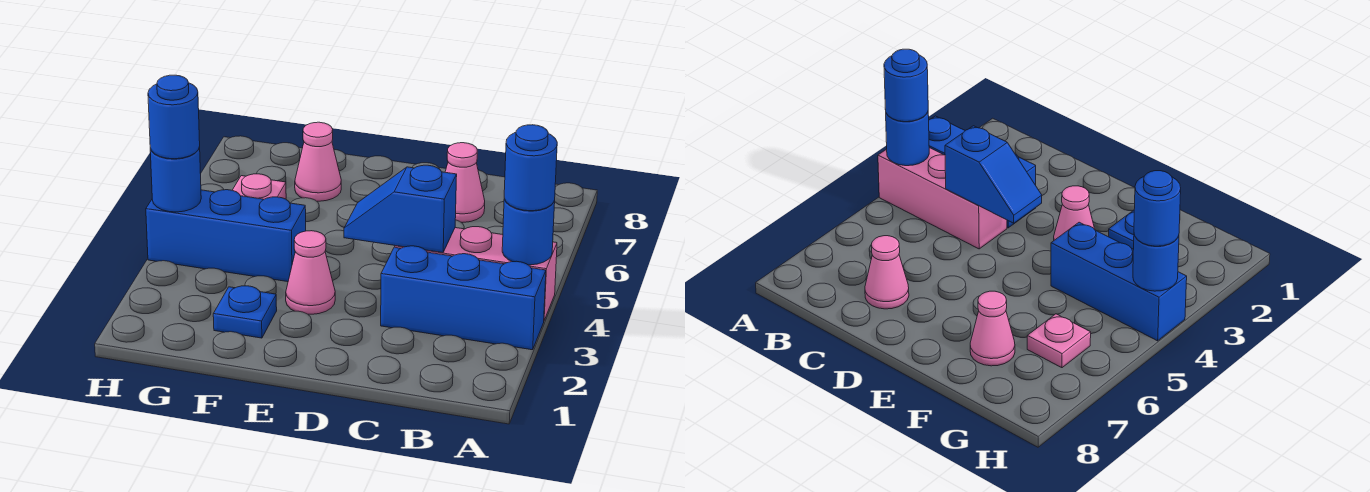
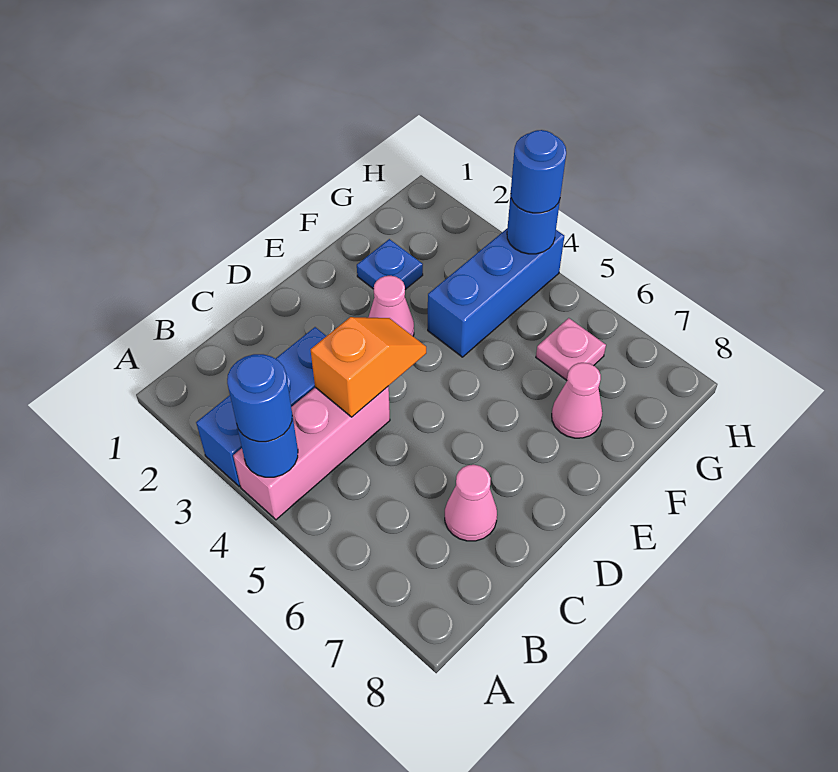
blue 1x2 slope [344,165,457,253] -> orange 1x2 slope [311,317,426,417]

